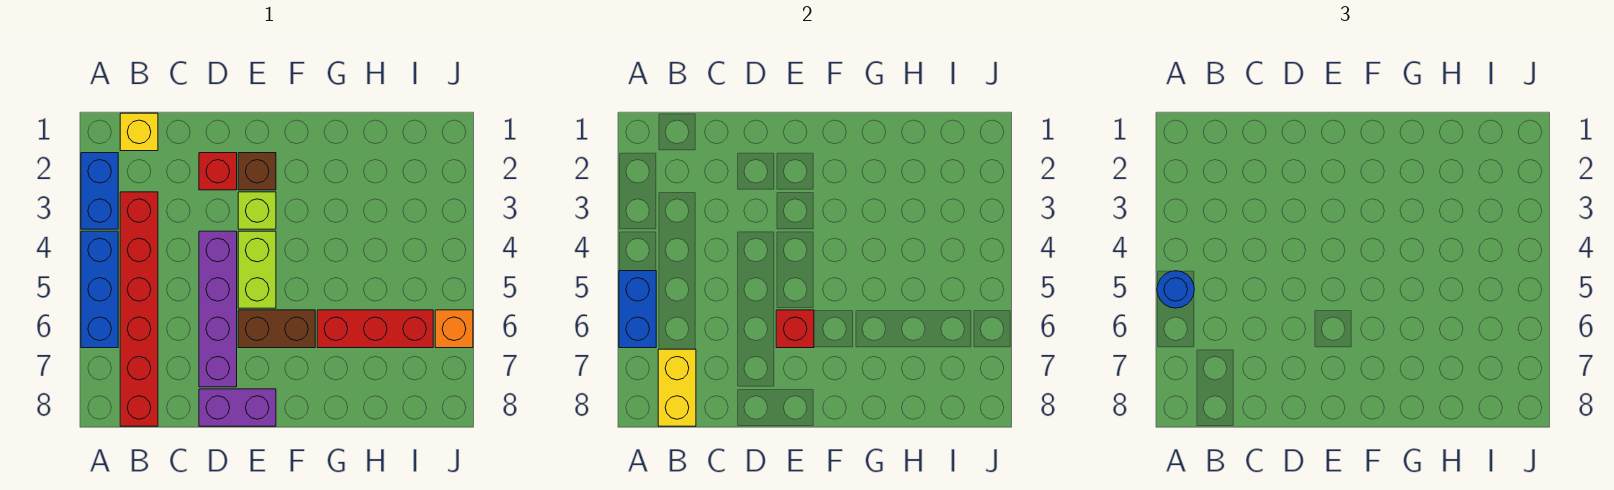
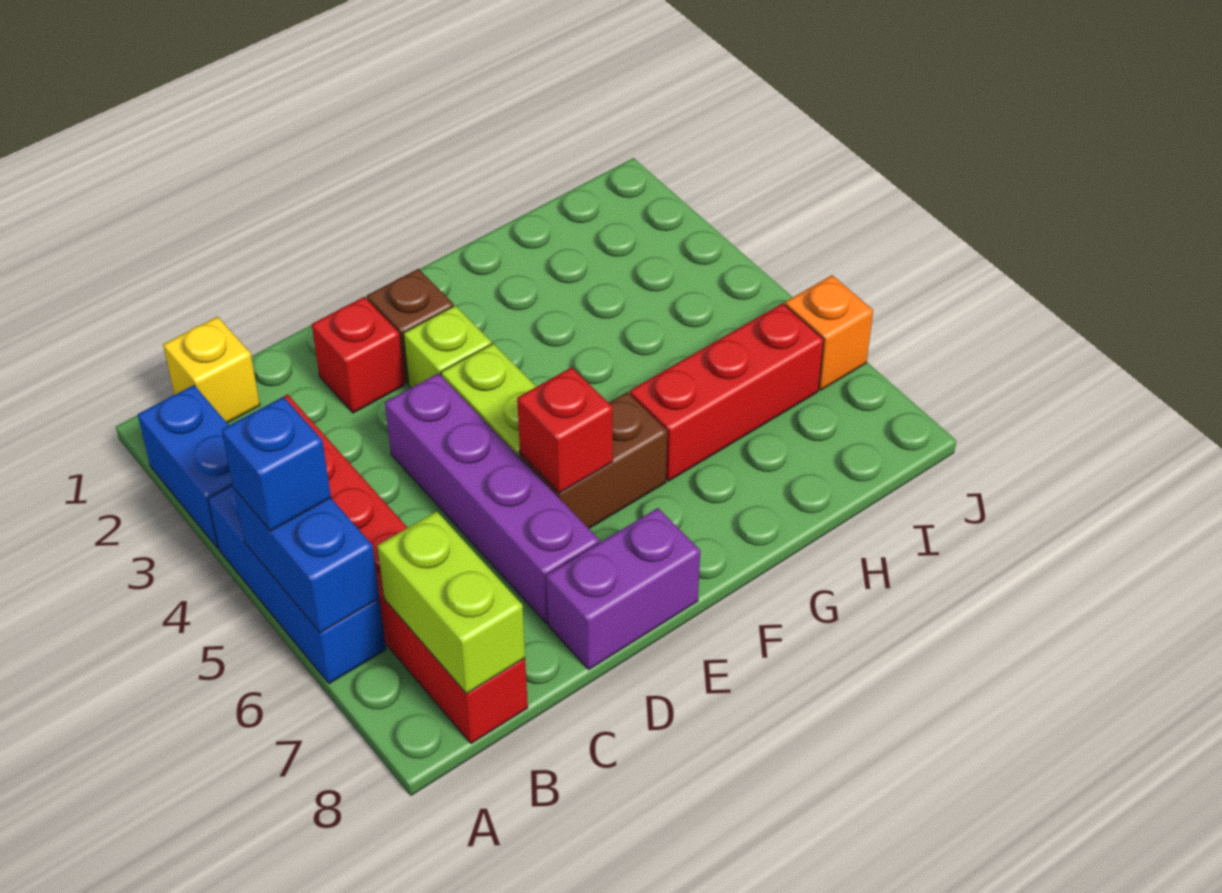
blue 1x1 round brick [1157,271,1194,308] -> blue 1x1 brick [222,397,331,531]
yellow 1x2 brick [658,349,696,426] -> lime 1x2 brick [377,511,525,694]

